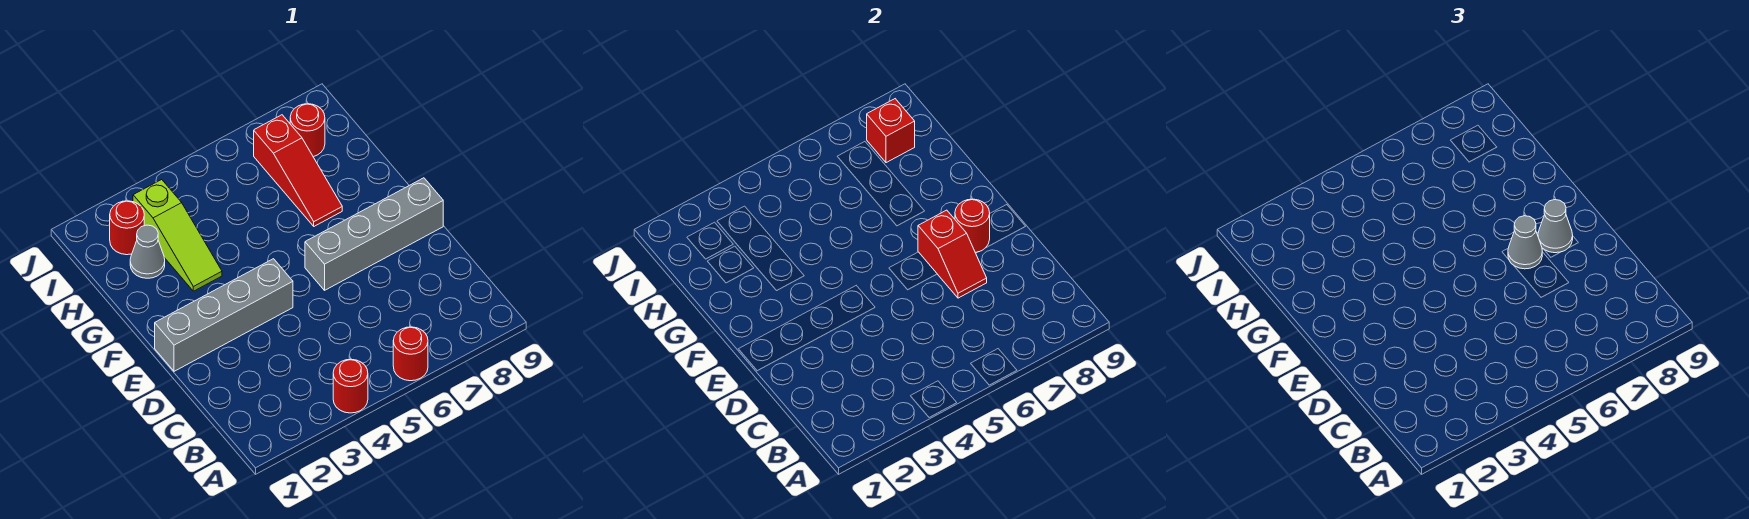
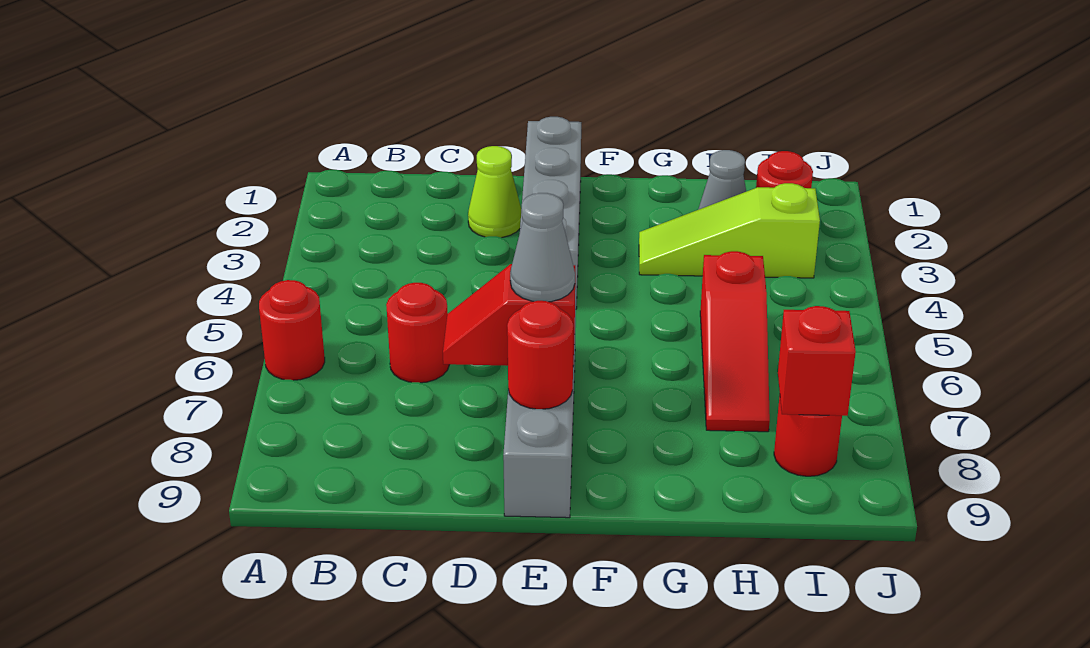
red 1x1 round brick [333,359,368,413] -> red 1x1 round brick moved to [386,283,450,383]
none -> lime 1x1 cone [468,146,521,238]
grey 1x1 cone [1538,200,1573,253] -> none
red 1x3 slope [254,115,342,226] -> red 1x3 slope turned to [700,251,770,432]

